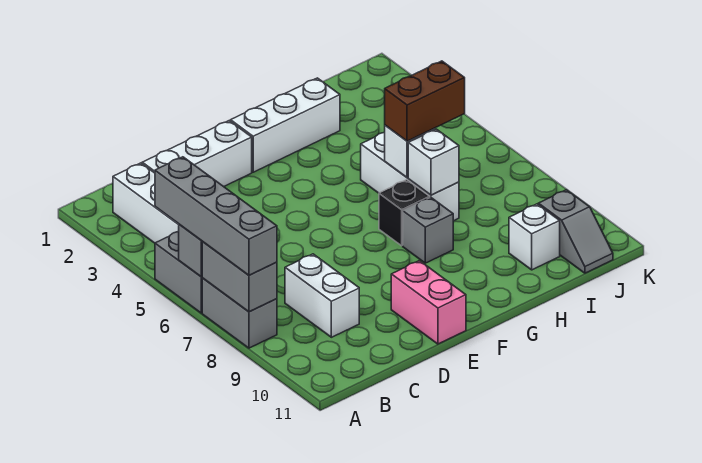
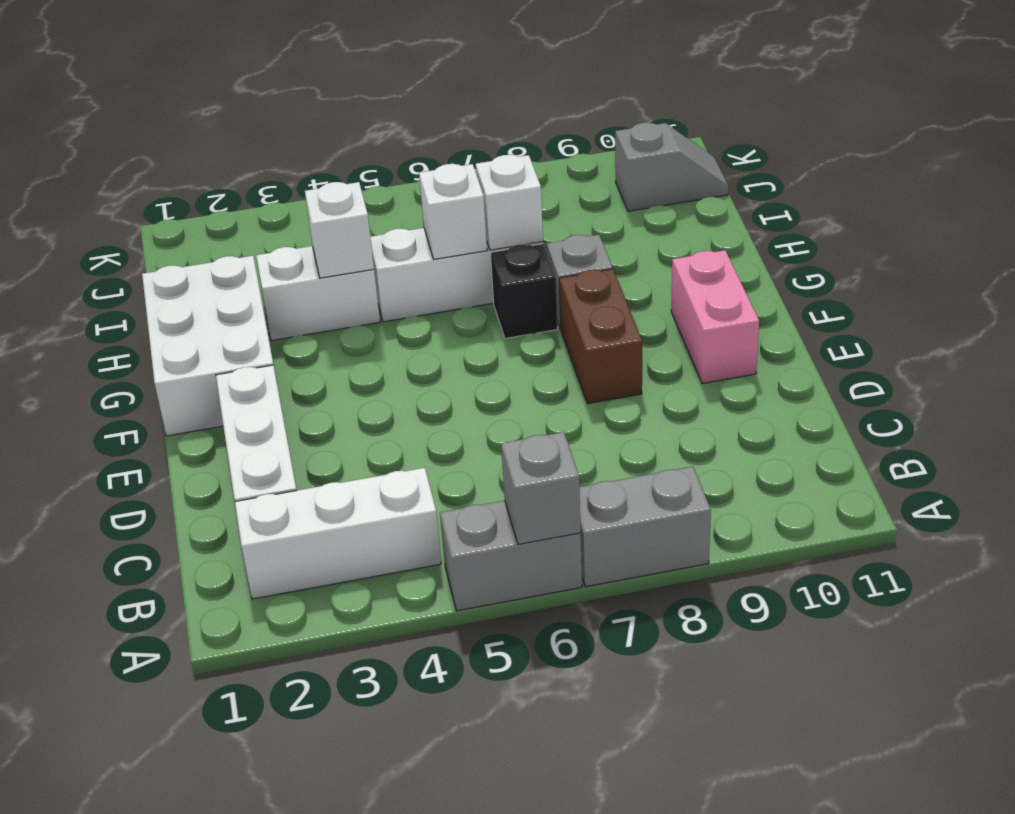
grey 1x4 brick [155,157,277,275] -> none
grey 1x2 brick [202,242,277,312] -> none
white 1x2 brick [285,254,359,337] -> white 1x2 brick moved to [256,246,380,341]
pink 1x2 brick [391,261,466,344] -> pink 1x2 brick turned to [671,250,759,384]
white 1x3 brick [231,78,340,172] -> white 2x3 brick [142,256,273,436]
brown 1x2 brick [385,61,465,141] -> brown 1x2 brick moved to [559,269,642,404]
white 1x1 brick [509,204,560,270] -> white 1x1 brick moved to [305,182,374,278]

